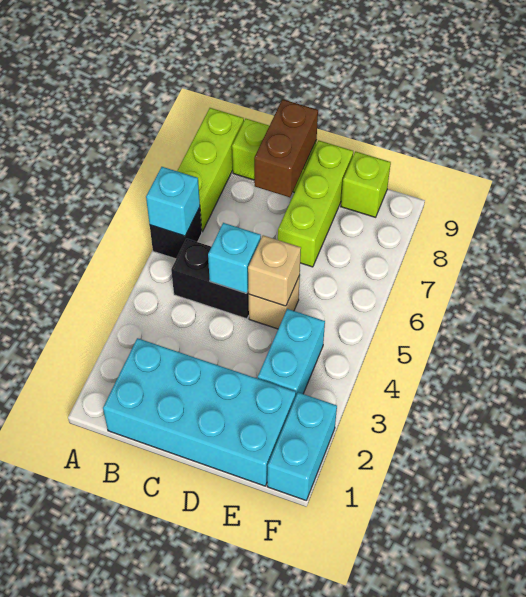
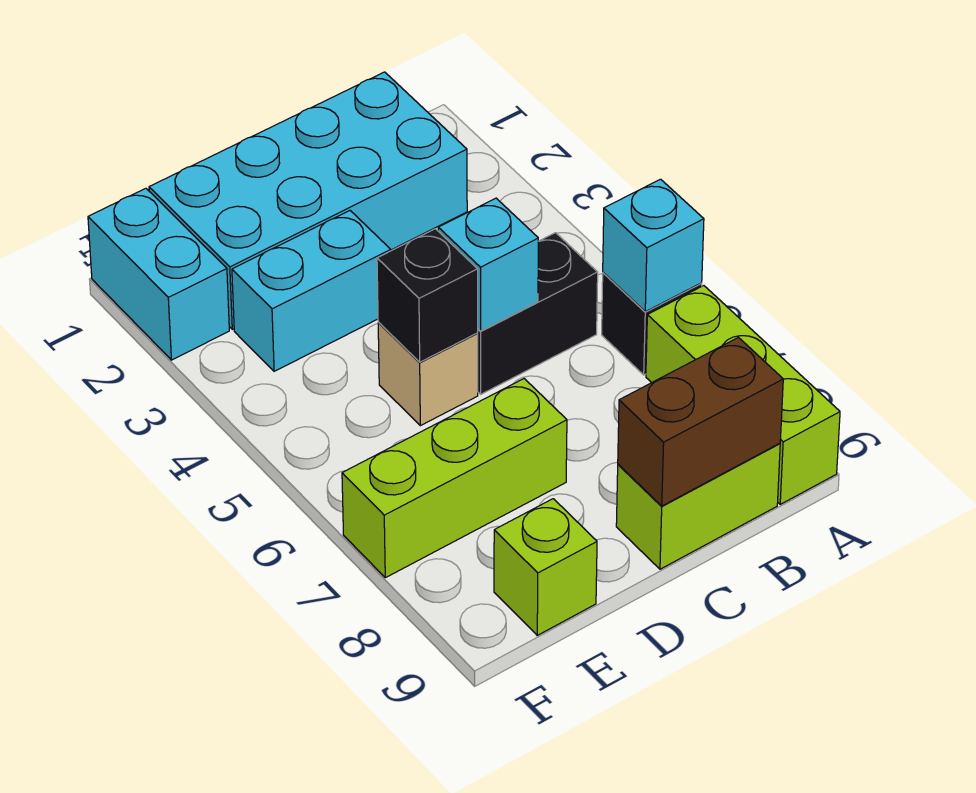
brown 1x2 brick [254,99,318,197] -> brown 1x2 brick turned to [618,337,783,506]
tan 1x1 brick [248,235,301,306] -> black 1x1 brick [377,229,478,362]
lime 1x3 brick [278,140,353,267] -> lime 1x3 brick turned to [342,379,567,578]
cyan 1x2 brick [258,309,325,395] -> cyan 1x2 brick turned to [232,211,391,371]

